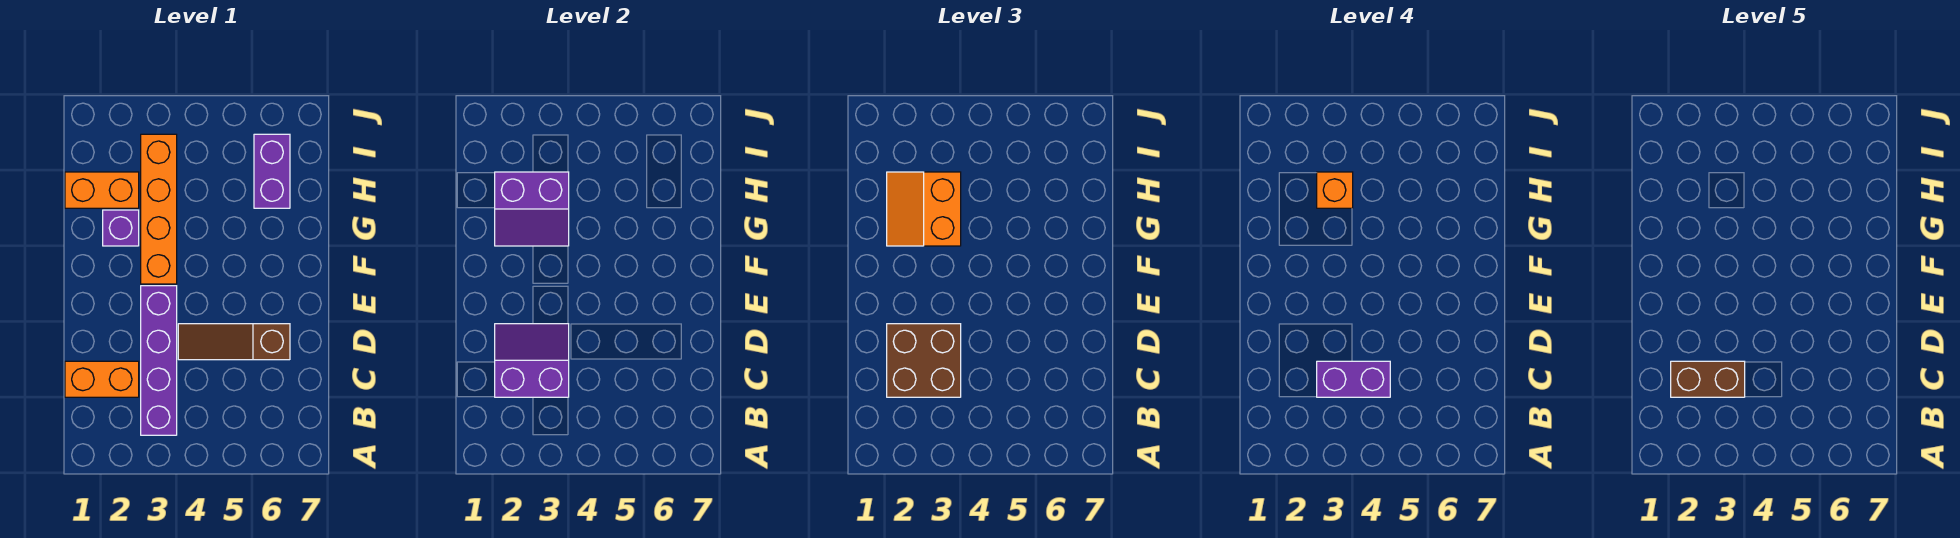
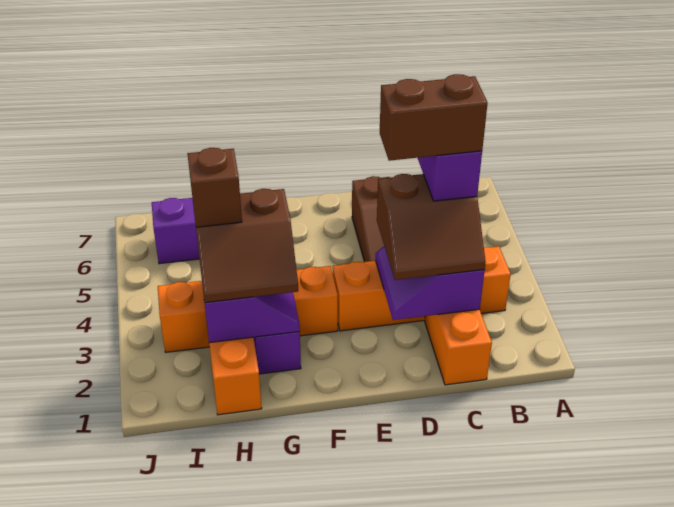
purple 1x4 brick [141,286,177,435] -> orange 1x4 brick [333,246,511,331]
brown 2x2 brick [887,324,961,397] -> brown 2x2 slope [377,174,486,280]
brown 1x2 brick [1671,361,1745,397] -> brown 1x2 brick turned to [380,74,488,161]
orange 2x2 slope [887,172,961,246] -> brown 2x2 slope [196,189,298,303]
orange 1x1 brick [1317,172,1353,208] -> brown 1x1 brick [187,148,242,227]

